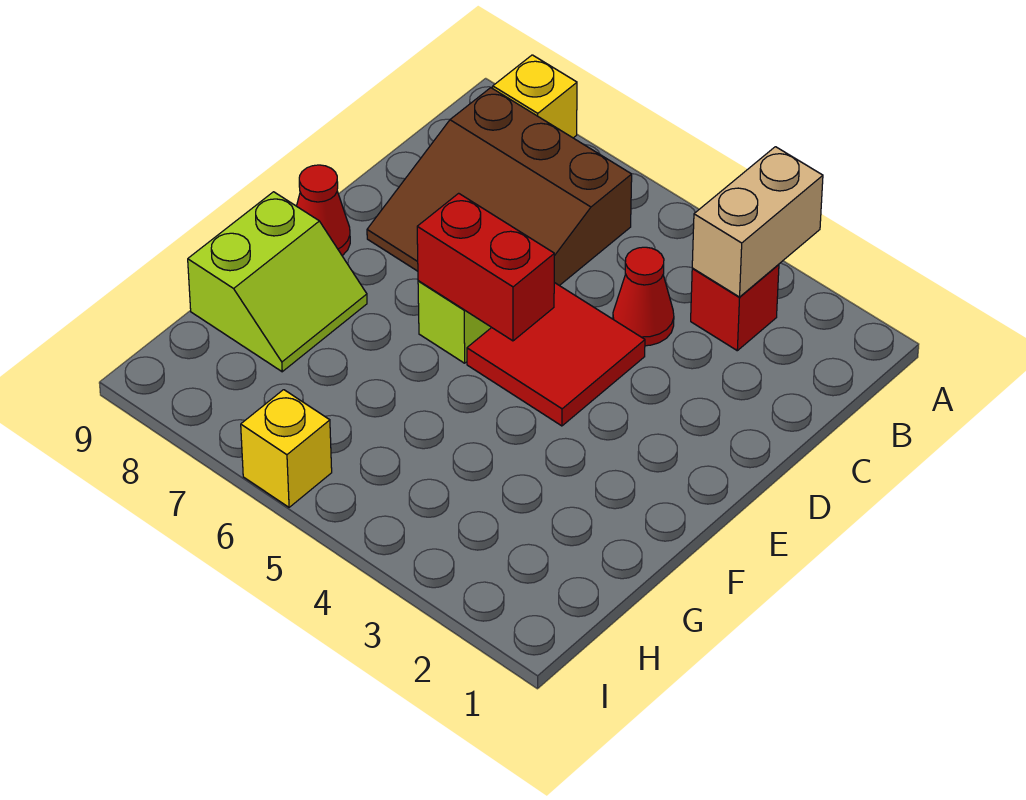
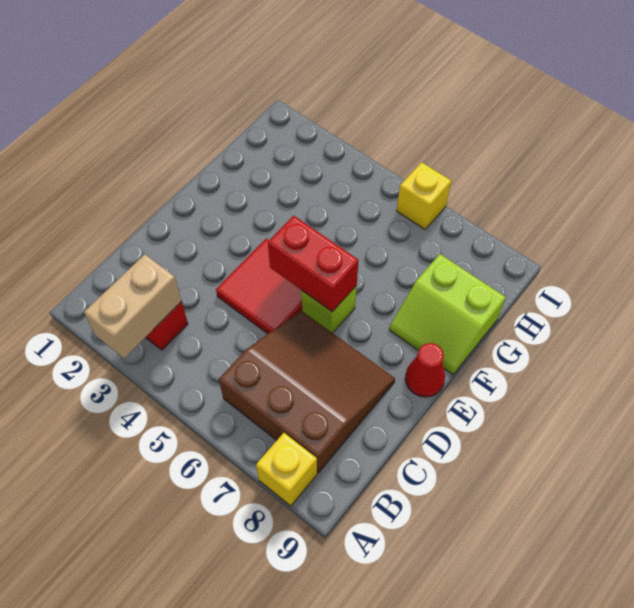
red 1x1 cone [613,247,674,346] -> none
lime 2x2 slope [188,192,367,372] -> lime 2x2 slope turned to [389,254,506,375]

